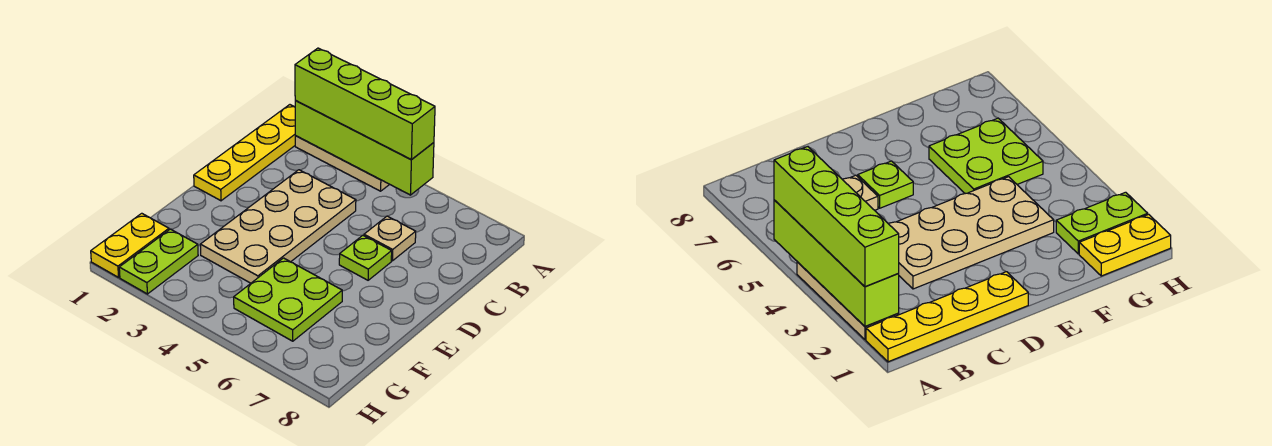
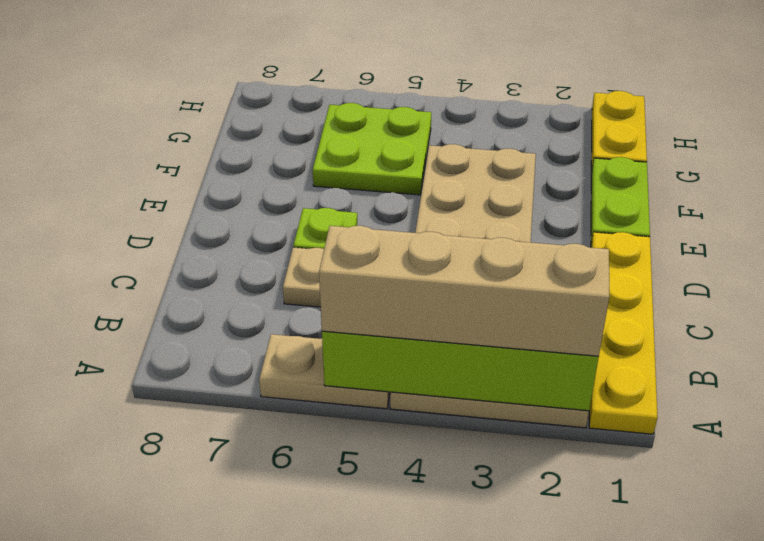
lime 1x4 brick [295,48,435,160] -> tan 1x4 brick [319,226,609,356]
none -> tan 1x2 plate [259,334,390,409]
lime 1x2 plate [119,229,198,294] -> lime 1x2 plate moved to [591,157,650,244]

